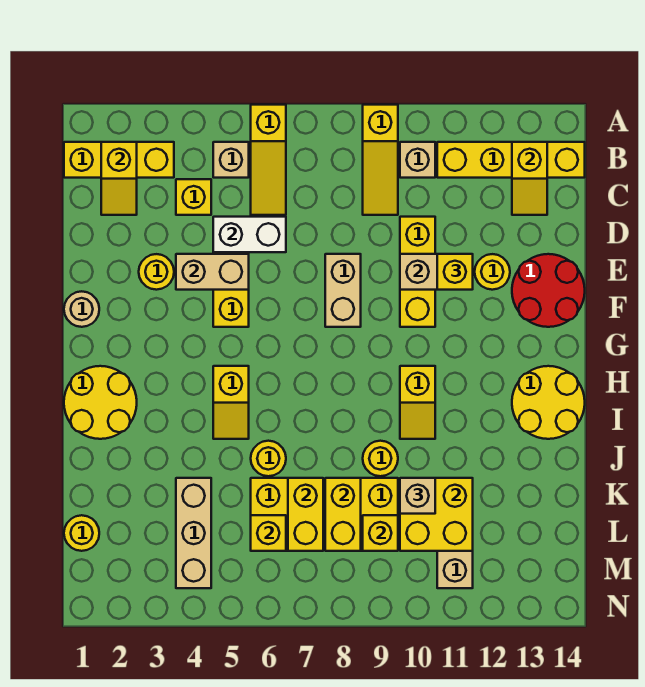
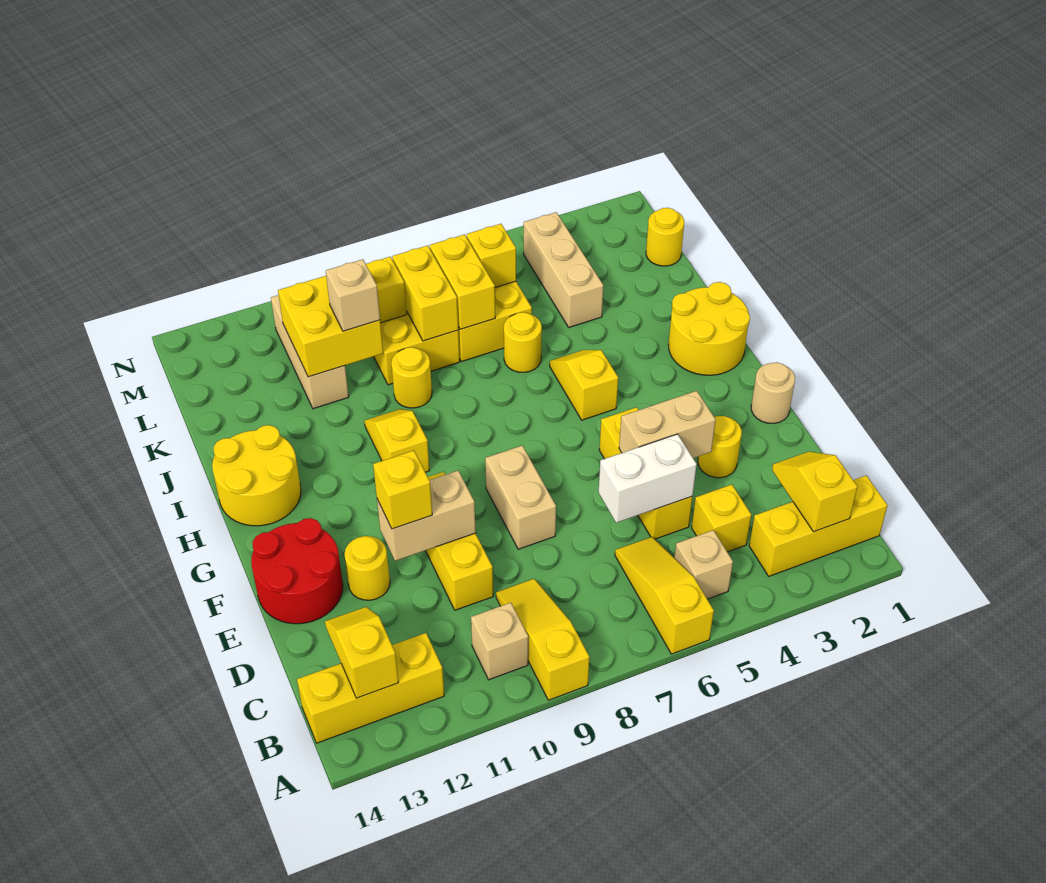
yellow 1x4 brick [437,142,585,178] -> yellow 1x3 brick [297,633,444,743]

